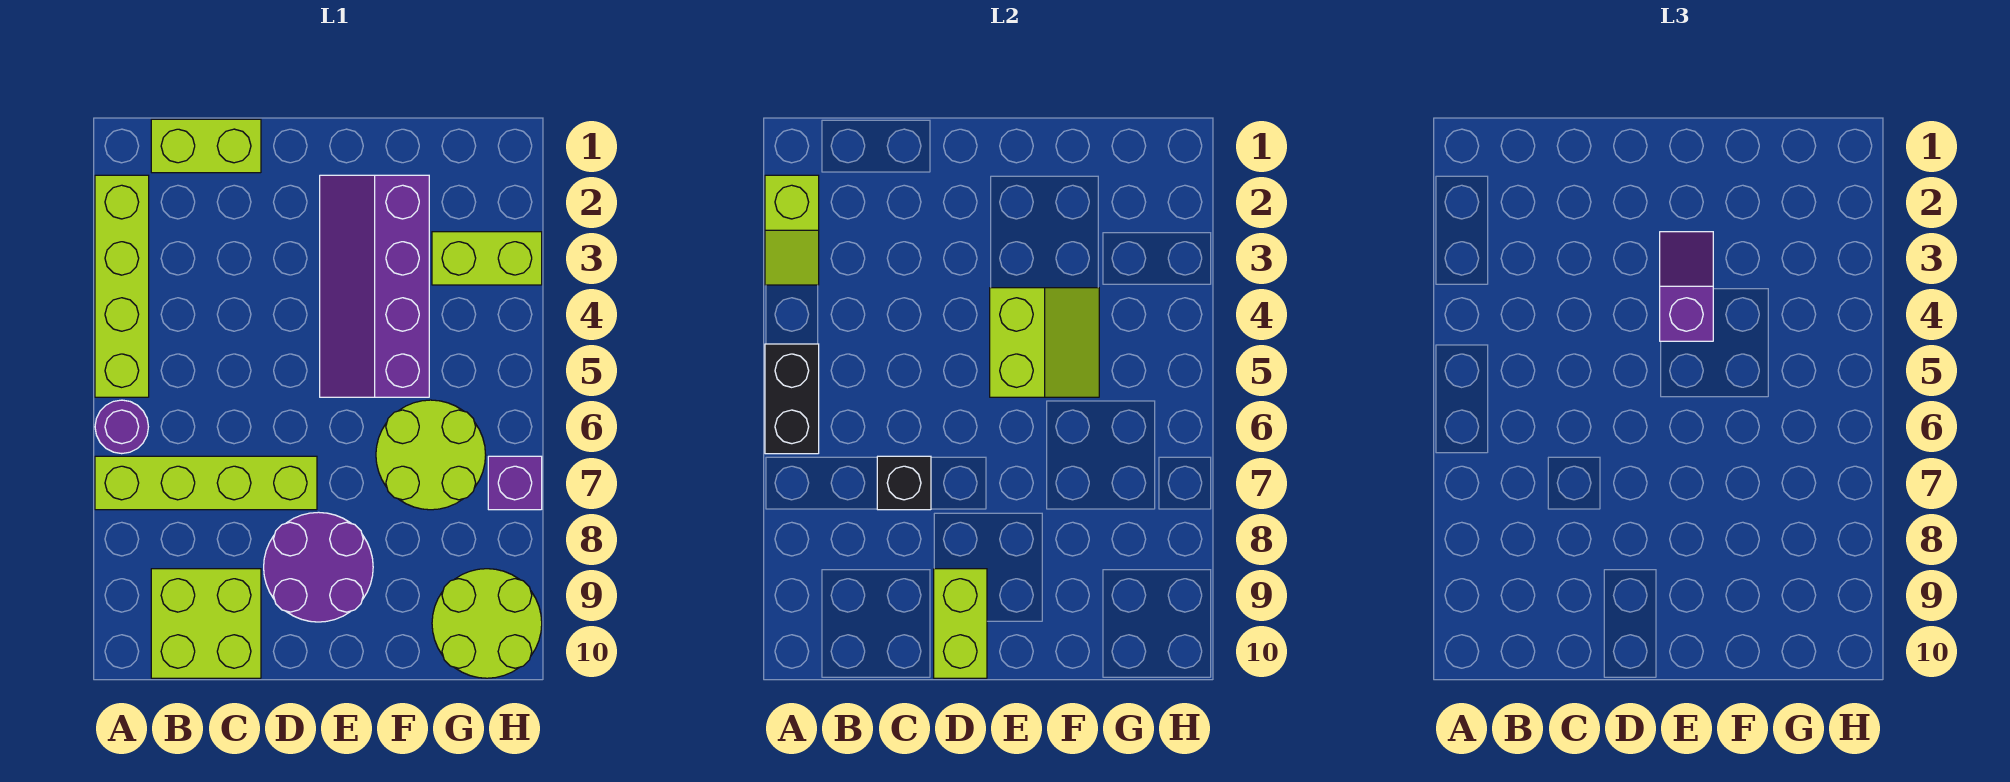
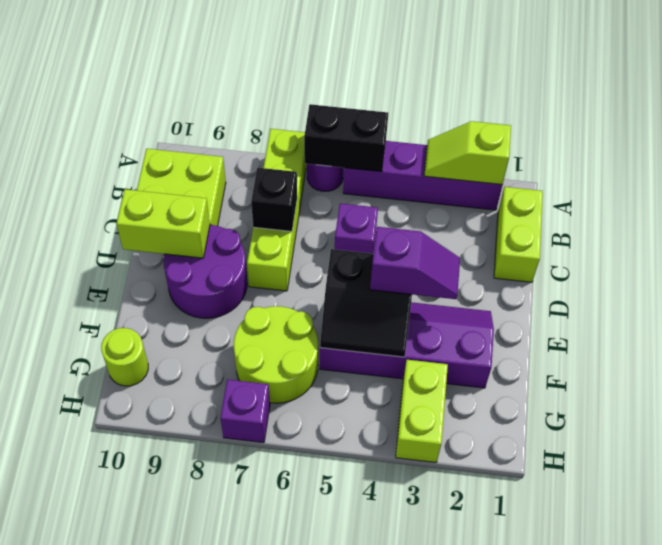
lime 1x4 brick [95,175,149,397] -> purple 1x4 brick [343,141,502,210]
none -> purple 1x1 brick [335,203,378,253]
lime 2x2 slope [990,288,1099,397] -> black 2x2 slope [320,249,412,357]
lime 2x2 round brick [432,569,542,678] -> lime 1x1 round brick [101,328,148,386]

